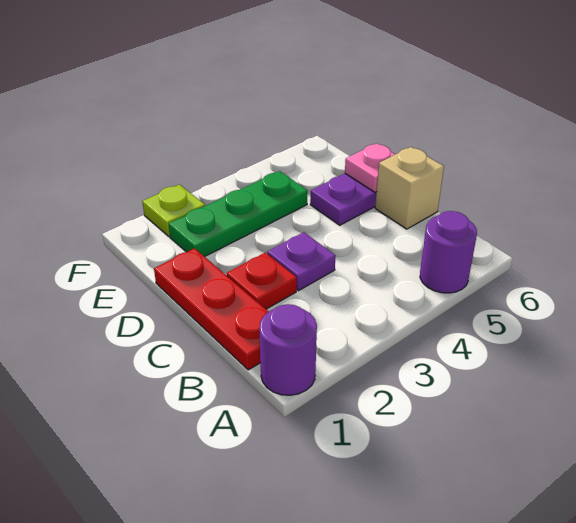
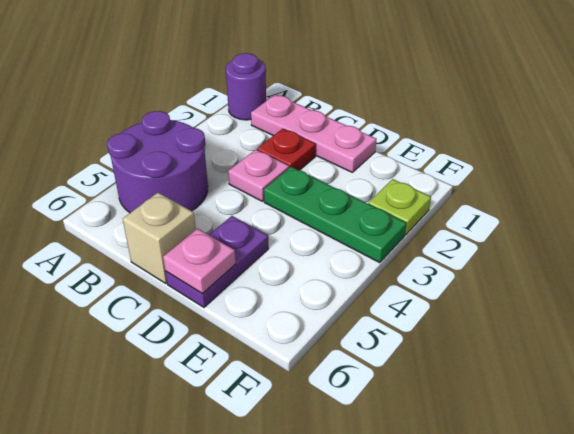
purple 1x1 round brick [420,211,477,293] -> purple 2x2 round brick [107,111,208,213]
red 1x3 plate [154,248,269,370] -> pink 1x3 plate [251,95,377,172]
purple 1x1 plate [267,232,335,291] -> pink 1x1 plate [228,150,289,201]
green 1x3 plate [169,171,308,257] -> green 1x3 plate turned to [264,167,406,263]

